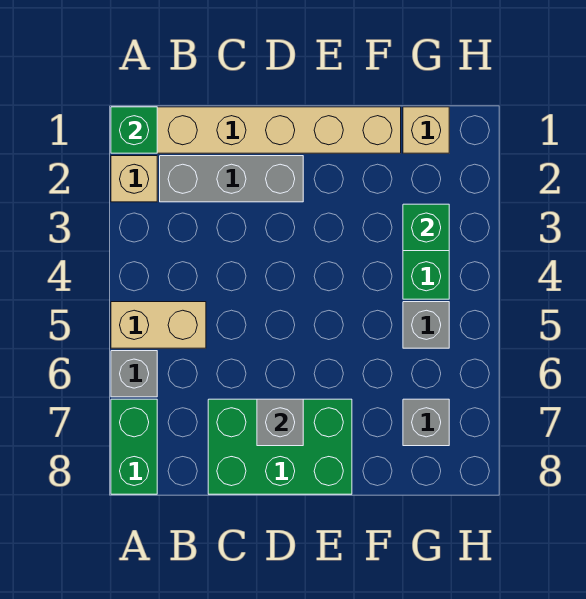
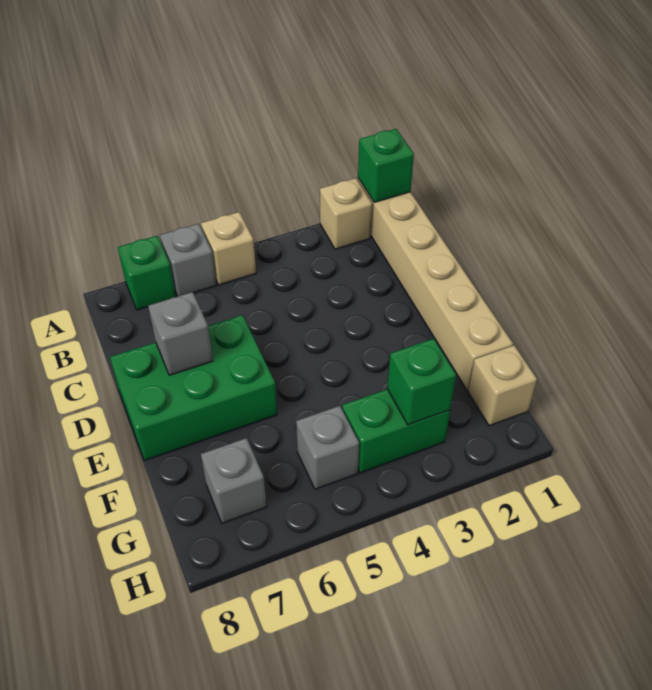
tan 1x2 brick [111,302,206,348] -> tan 1x1 brick [201,212,256,285]
green 1x2 brick [111,399,157,494] -> green 1x1 brick [118,236,176,310]
grey 1x3 brick [160,156,303,202] -> none
green 2x3 brick [208,399,352,494] -> green 2x3 brick turned to [110,315,277,461]

